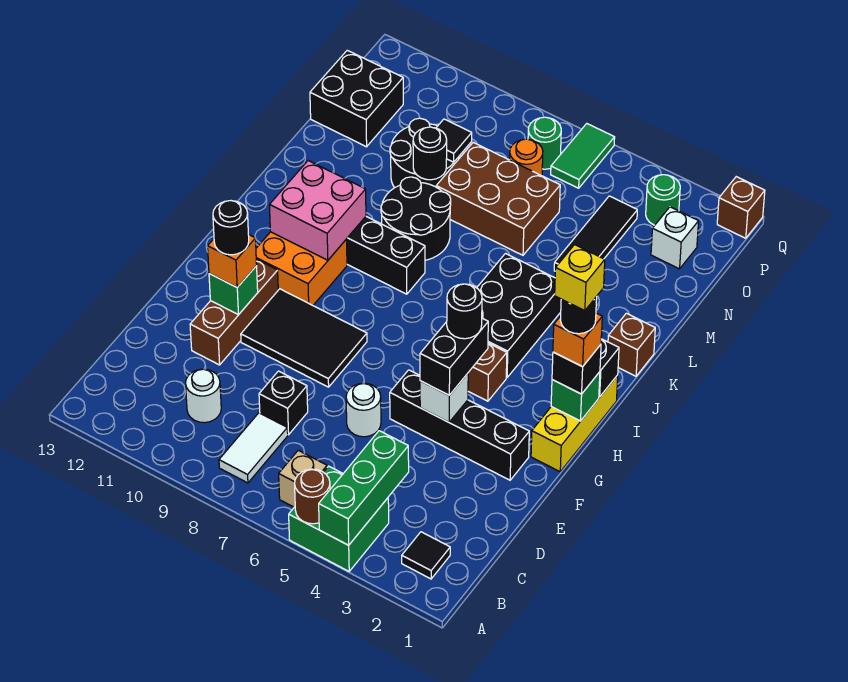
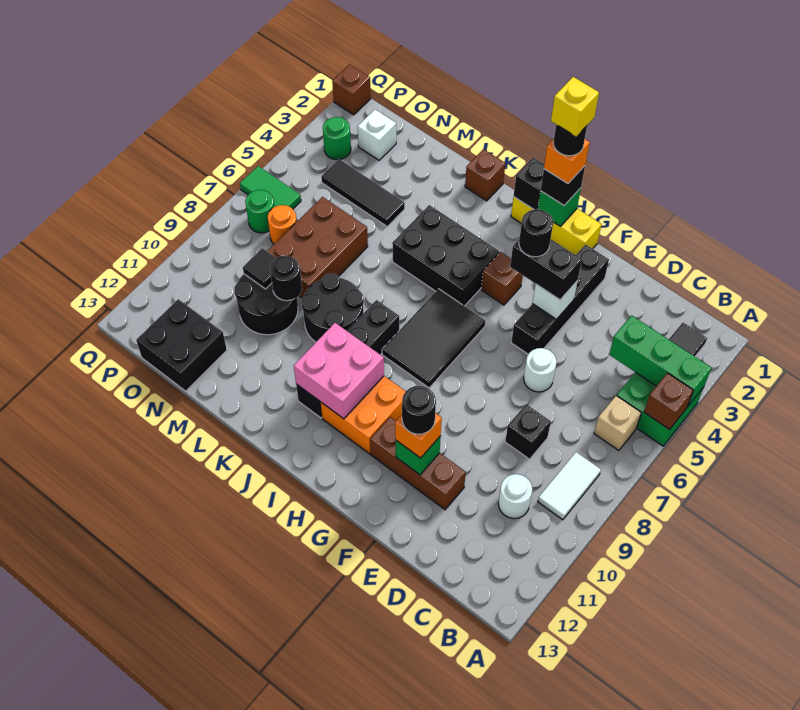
brown 1x1 round brick [295,469,330,524] -> brown 1x1 brick [644,373,694,430]
white 1x2 tile [219,413,288,483] -> white 1x2 tile turned to [538,452,601,520]
black 2x3 tile [241,289,367,387] -> black 2x3 tile moved to [382,289,485,388]

